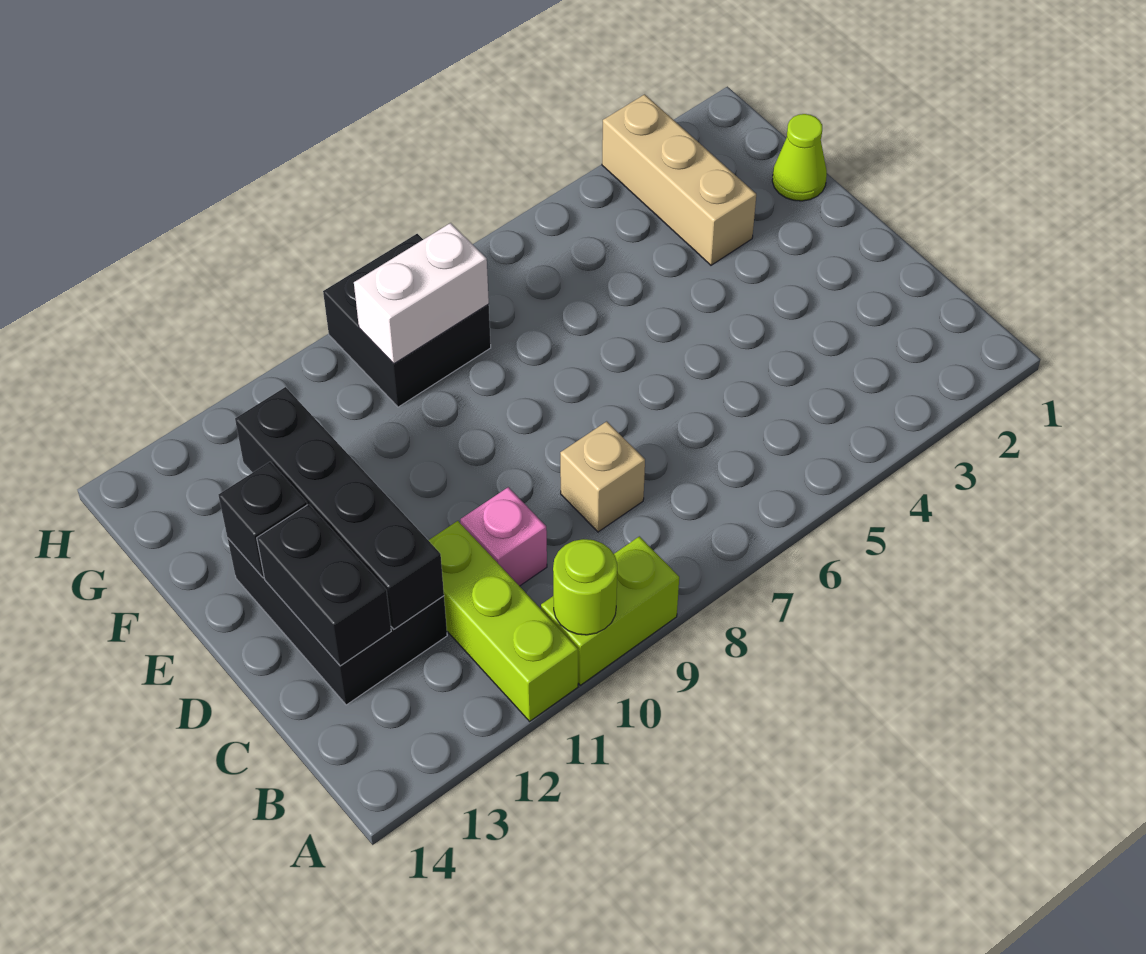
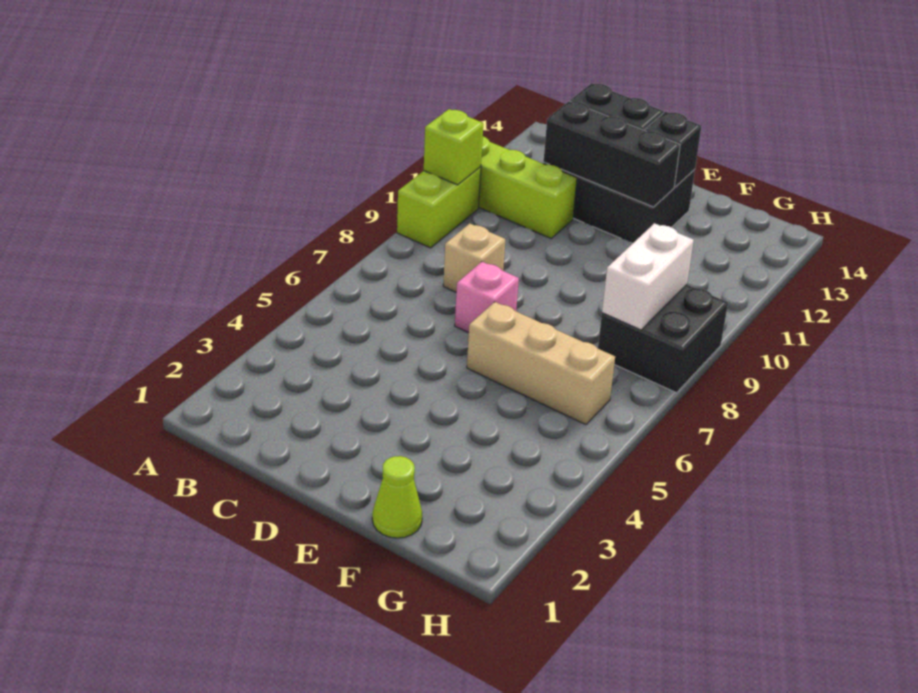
lime 1x1 round brick [553,539,617,635] -> lime 1x1 brick [424,109,483,185]
pink 1x1 brick [460,487,547,586] -> pink 1x1 brick moved to [455,262,519,333]
black 1x4 brick [235,387,444,629] -> black 1x3 brick [544,101,680,207]
tan 1x3 brick [602,94,756,265] -> tan 1x3 brick moved to [467,302,615,425]

